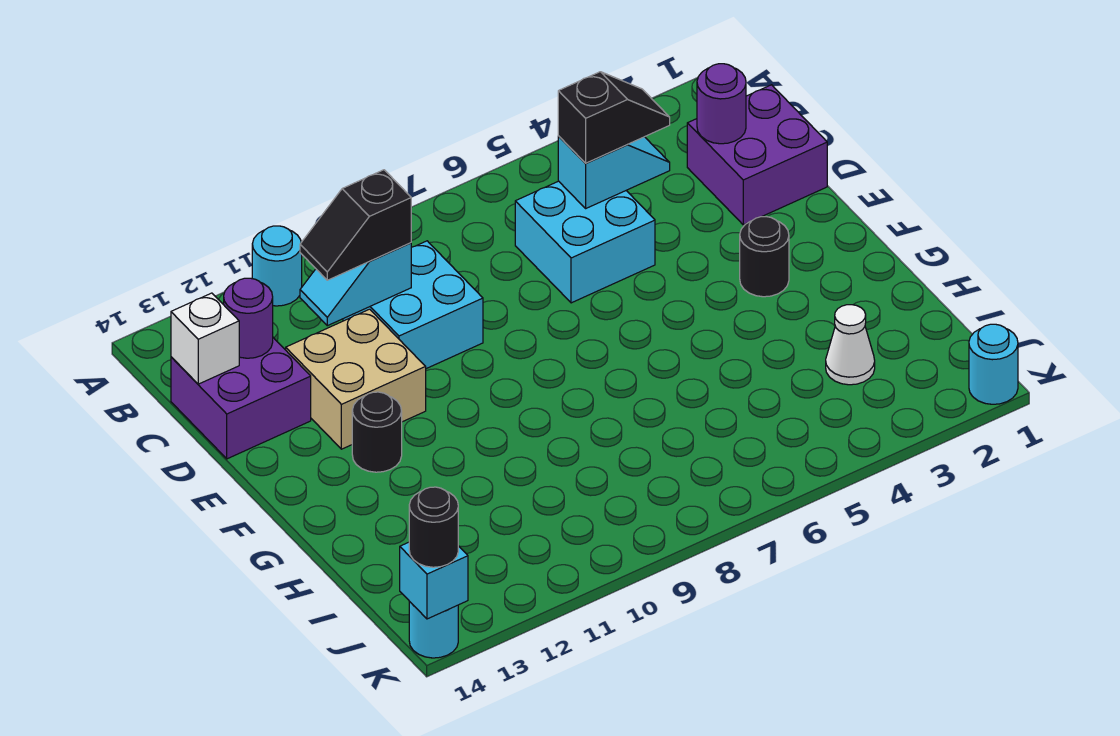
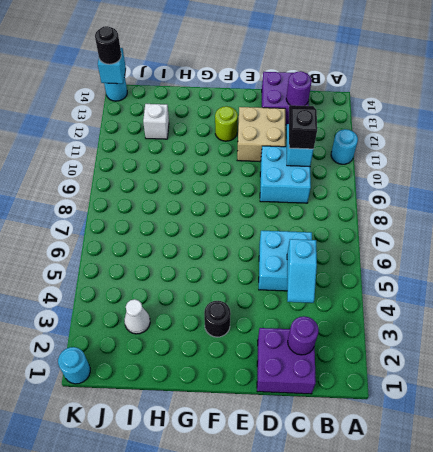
black 1x2 slope [558,72,670,163] -> none
white 1x1 brick [171,293,239,384] -> white 1x1 brick moved to [143,104,169,139]
black 1x1 round brick [352,392,402,472] -> lime 1x1 round brick [215,106,238,141]

